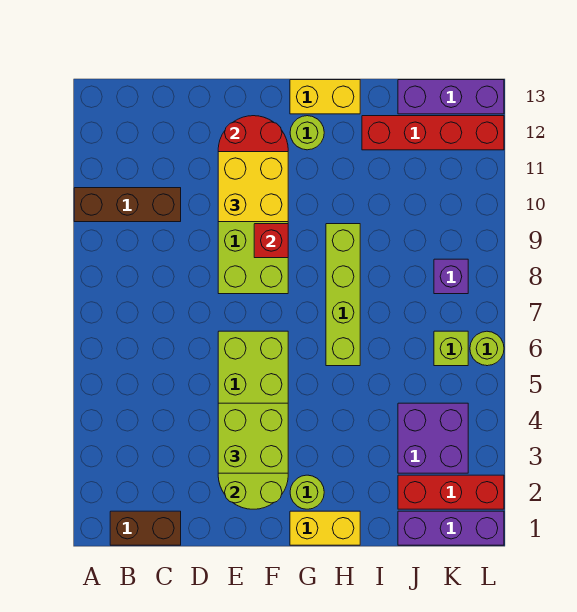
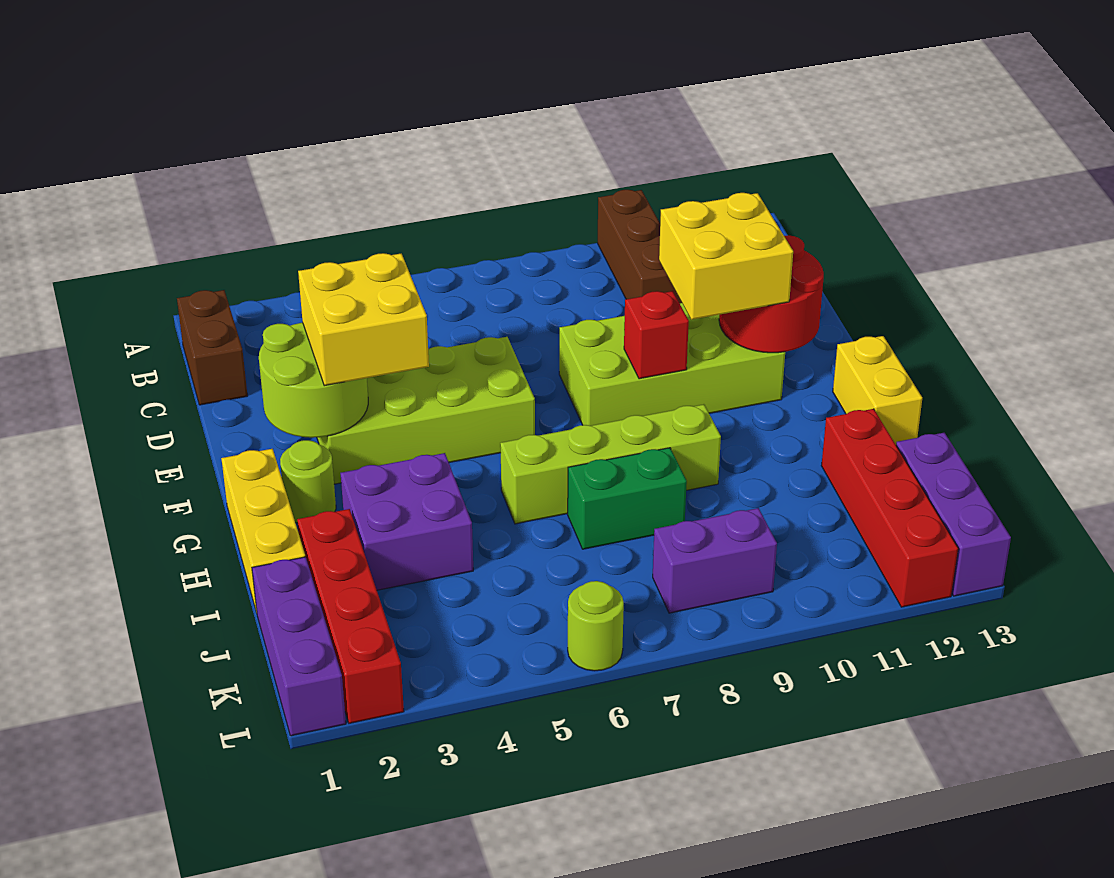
lime 2x2 brick [218,403,288,473] -> yellow 2x2 brick [298,253,429,386]
yellow 1x2 brick [290,511,360,545] -> yellow 1x3 brick [221,449,305,613]
lime 1x1 round brick [290,116,324,150] -> none
none -> green 1x2 brick [568,448,687,549]
red 1x3 brick [398,475,504,509] -> red 1x4 brick [297,509,404,723]
purple 2x2 brick [398,403,468,473] -> purple 2x2 brick moved to [341,453,473,590]
lime 1x1 brick [434,331,468,366] -> none
purple 1x1 brick [434,259,468,294] -> purple 1x2 brick [653,508,777,613]

